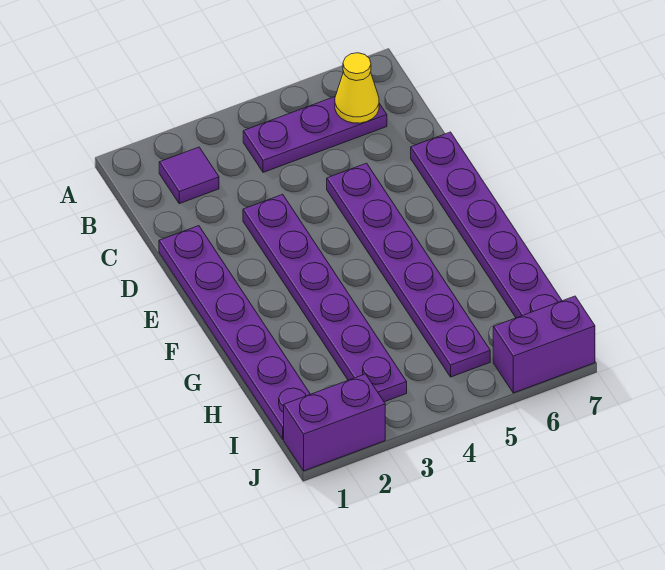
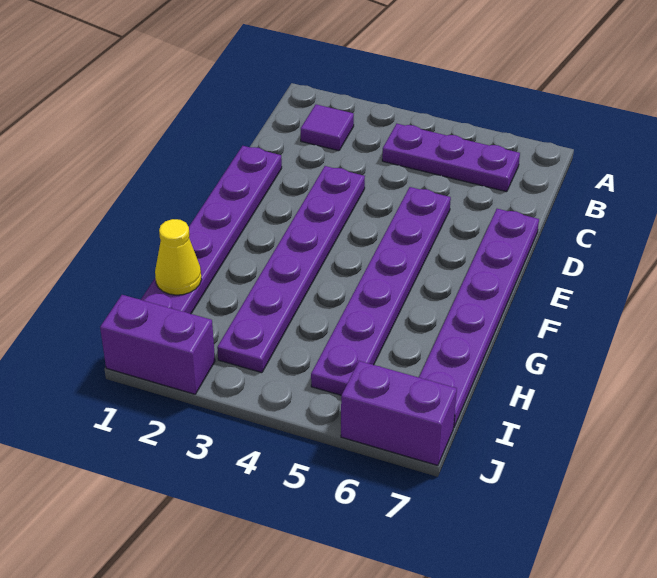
yellow 1x1 cone [335,53,379,123] -> yellow 1x1 cone moved to [155,219,202,295]

